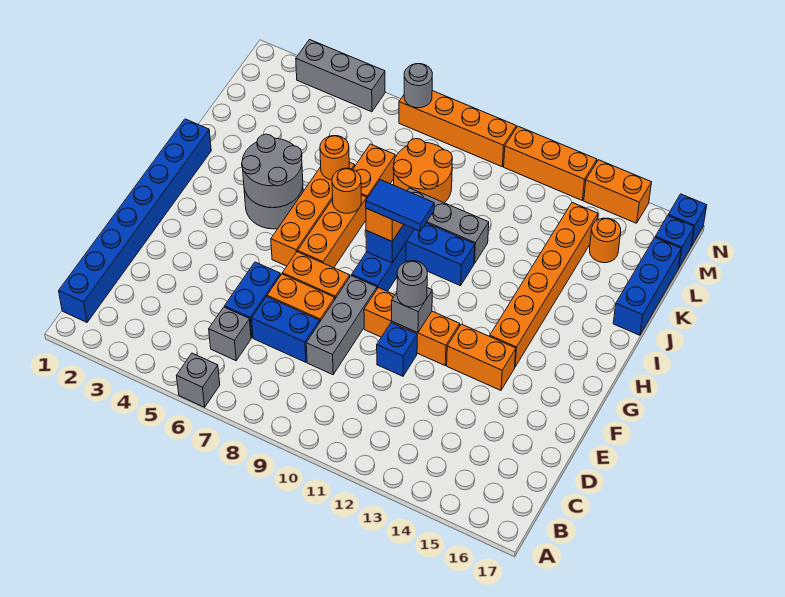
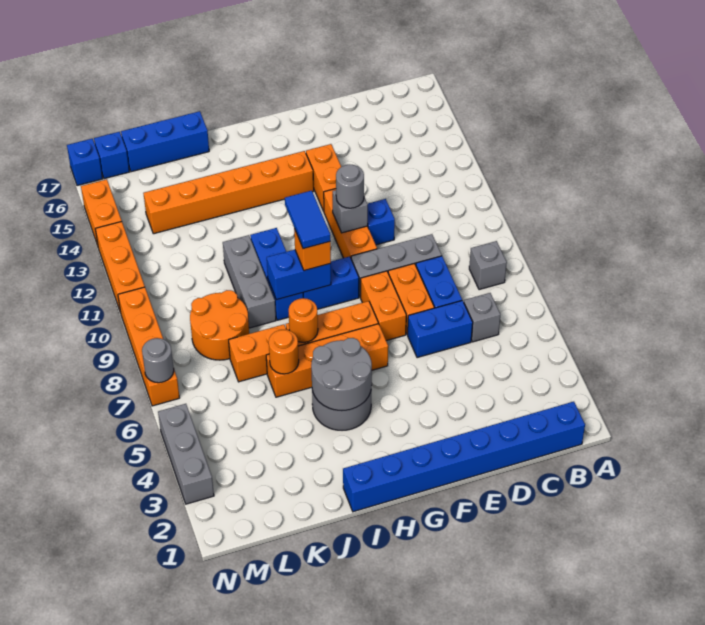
grey 1x1 brick [177,353,220,407] -> grey 1x1 brick moved to [469,241,507,290]
orange 1x1 round brick [590,218,621,263] -> none

